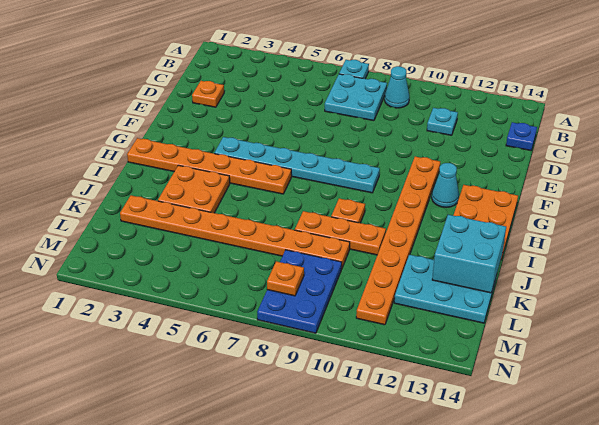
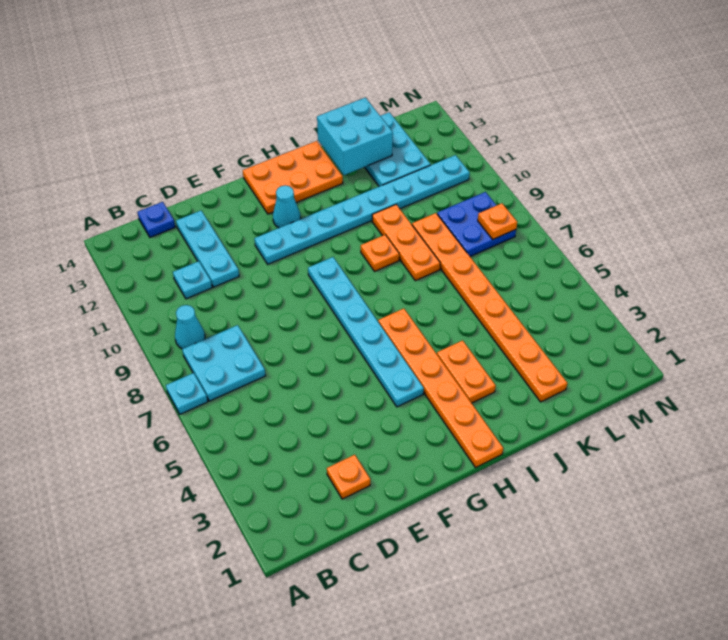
none -> cyan 1x3 plate [176,211,239,287]
orange 1x8 plate [356,157,440,325] -> cyan 1x8 plate [254,155,470,264]
orange 2x2 plate [158,165,230,213] -> orange 1x2 plate [437,340,496,403]
blue 2x3 plate [257,250,342,333] -> blue 2x2 plate [437,192,516,256]

